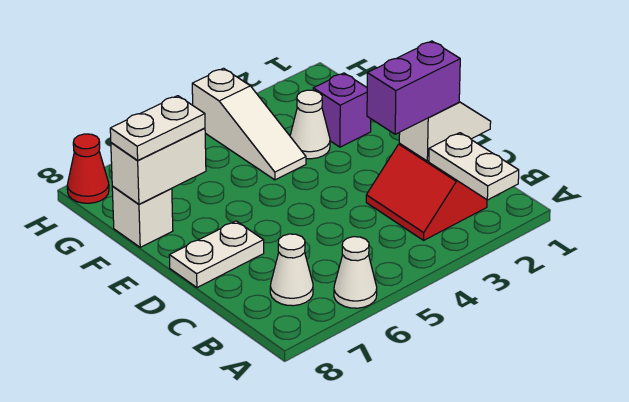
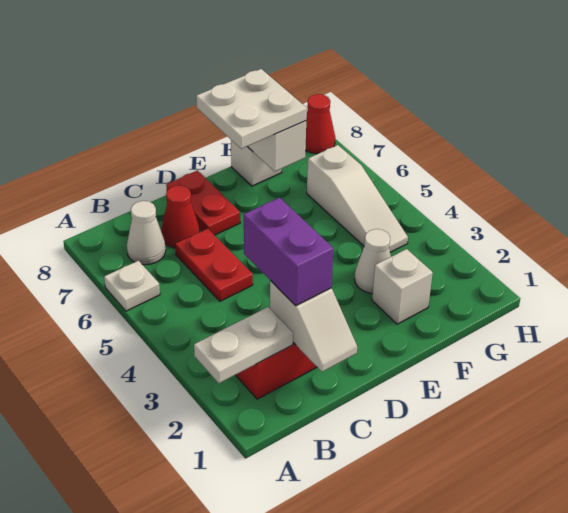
white 1x1 cone [334,237,377,308] -> white 1x1 plate [104,261,160,311]
none -> red 1x2 plate [175,229,253,301]
none -> red 1x1 cone [161,185,200,248]
white 1x2 plate [169,221,264,288] -> red 1x2 plate [166,171,240,235]
purple 1x1 brick [313,73,371,147] -> white 1x1 brick [372,249,433,324]
white 1x3 slope [192,68,306,180] -> white 1x3 slope turned to [307,145,408,252]
white 1x2 plate [110,96,205,161] -> white 2x2 plate [196,69,307,149]

